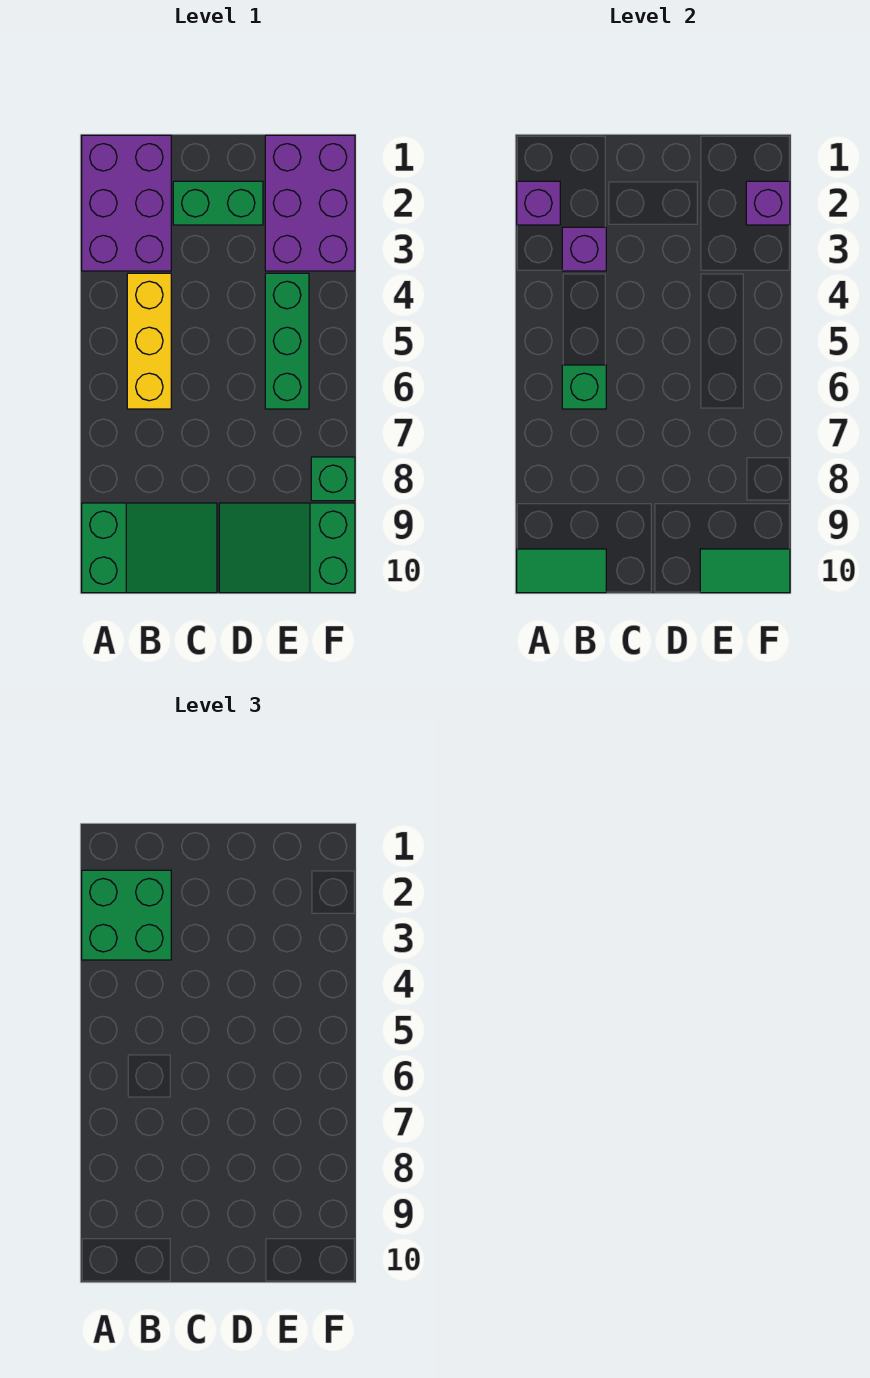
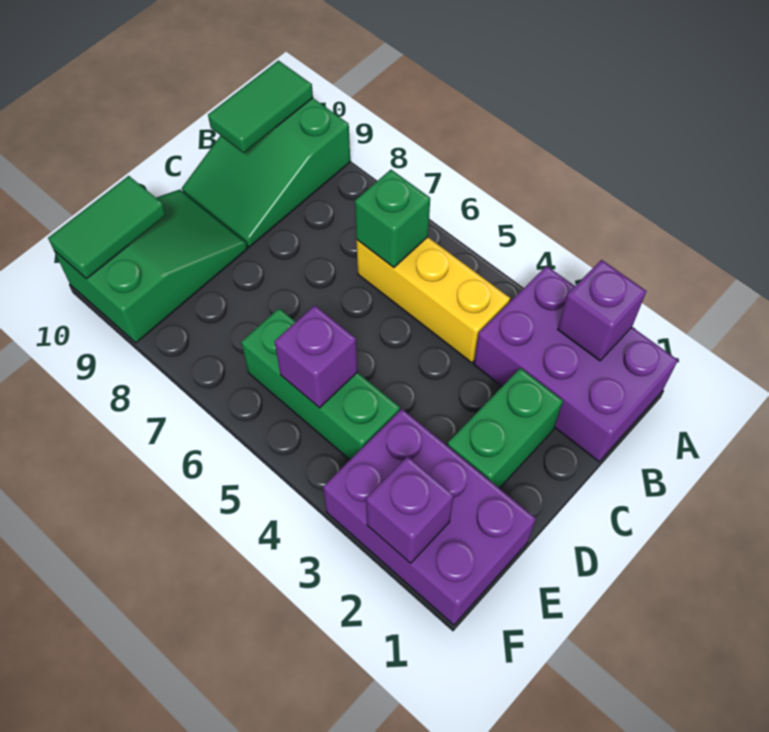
green 2x2 brick [82,870,171,960] -> none
purple 1x1 brick [562,227,606,271] -> purple 1x1 brick moved to [275,305,358,408]
green 1x1 brick [311,457,355,501] -> none

